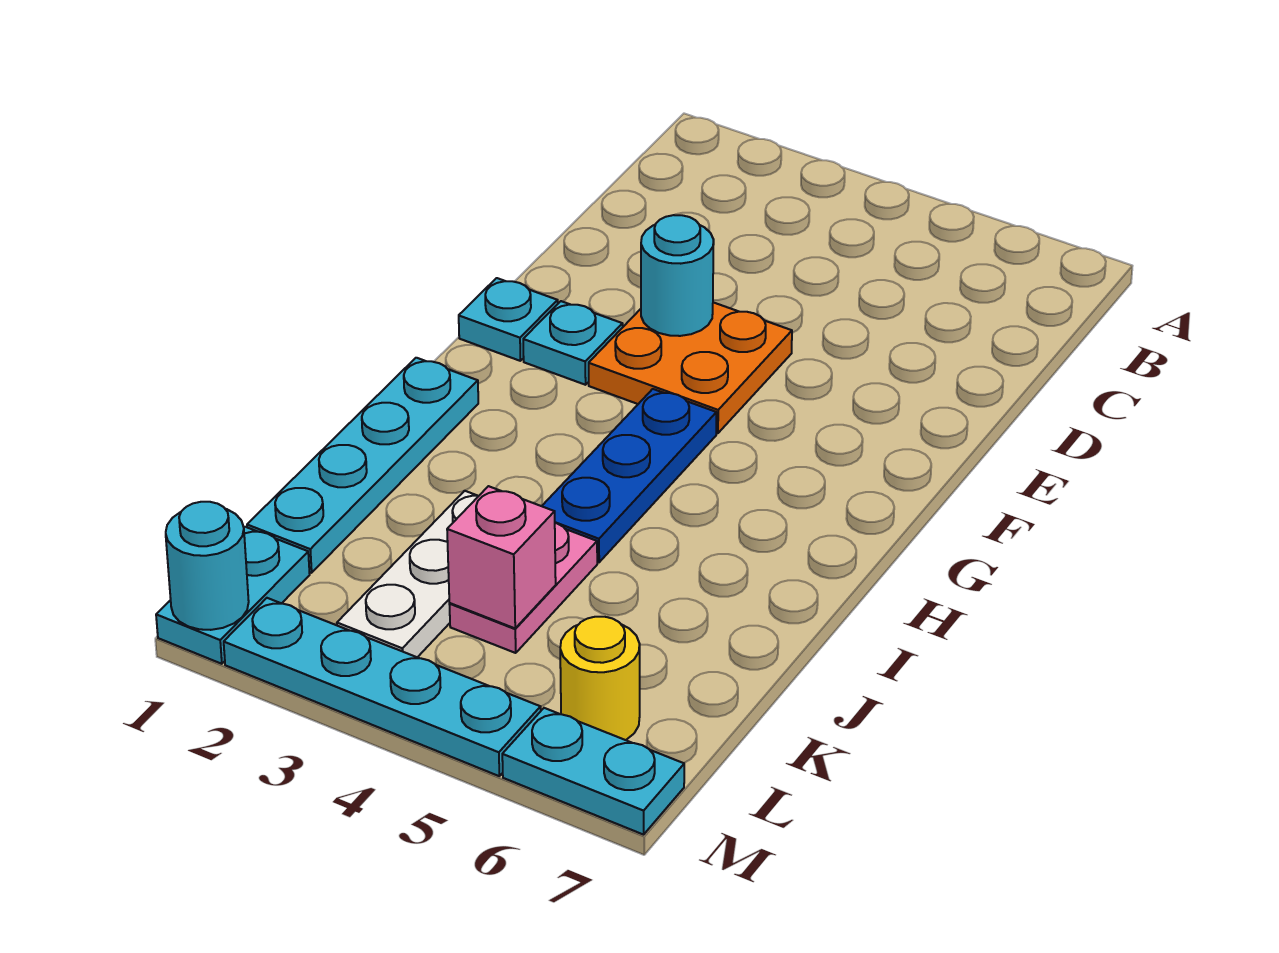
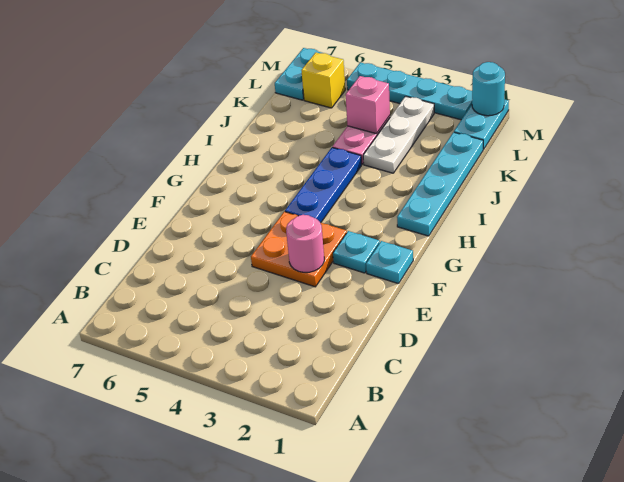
cyan 1x1 round brick [641,215,714,336] -> pink 1x1 round brick [286,215,324,272]
yellow 1x1 round brick [560,617,640,740] -> yellow 1x1 brick [301,53,345,108]
cyan 1x2 plate [502,708,684,835] -> cyan 1x2 plate turned to [275,48,322,100]

